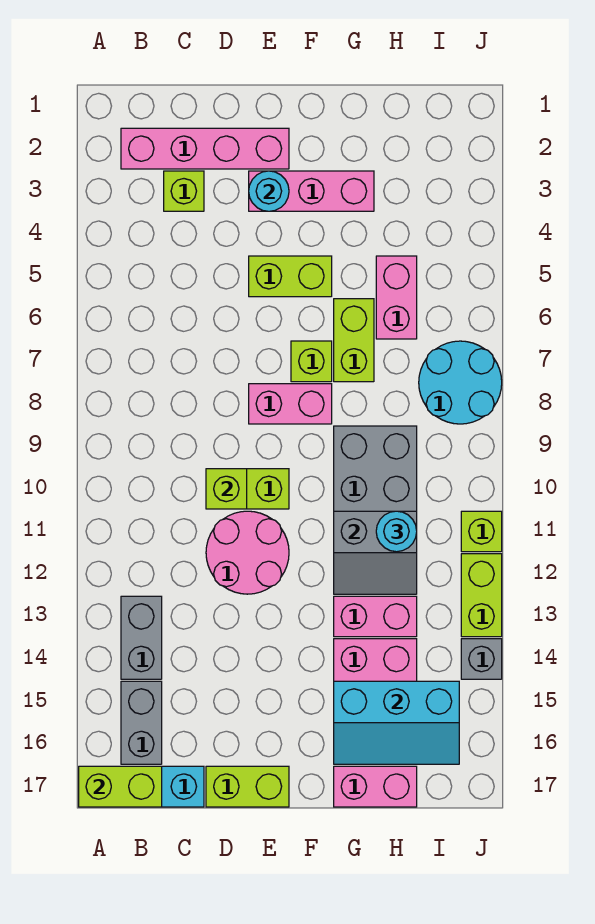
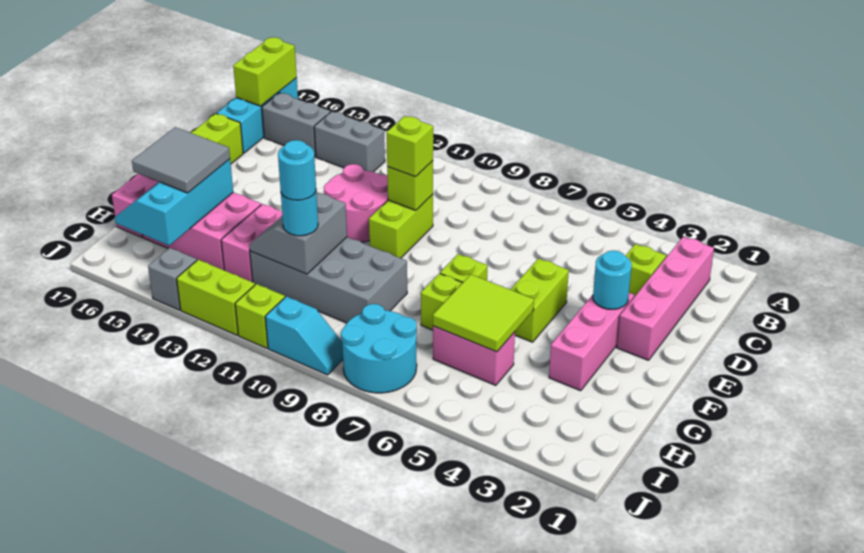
none -> lime 1x1 brick [387,116,433,177]
pink 1x2 brick [249,384,332,424] -> none
none -> lime 2x2 tile [433,275,534,352]
none -> grey 2x2 tile [132,127,230,193]
none -> cyan 1x1 round brick [278,140,316,200]
none -> cyan 1x2 slope [265,296,343,375]

